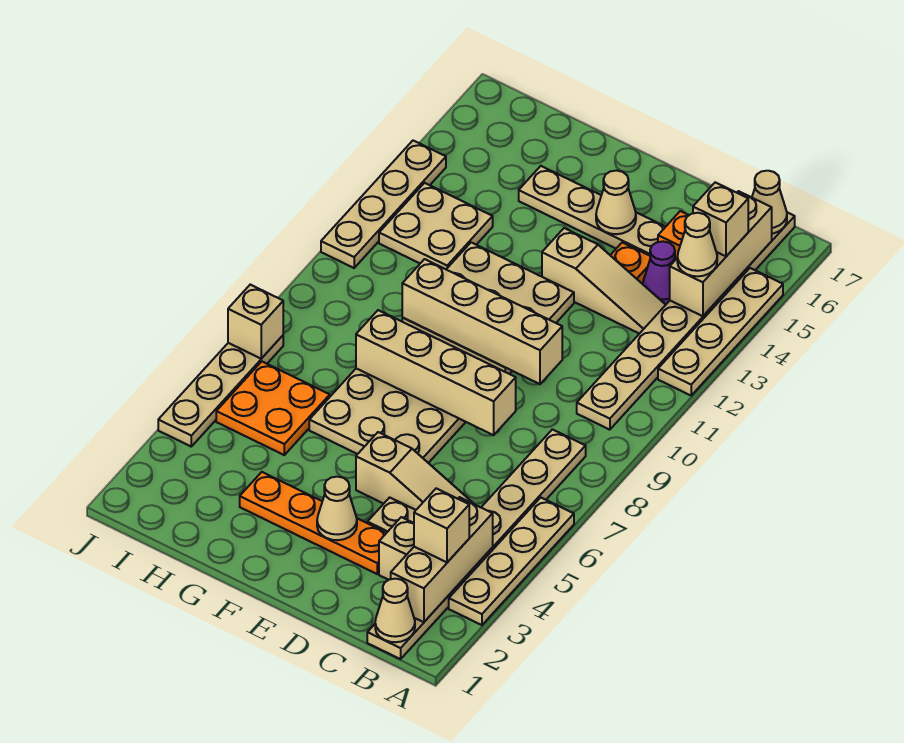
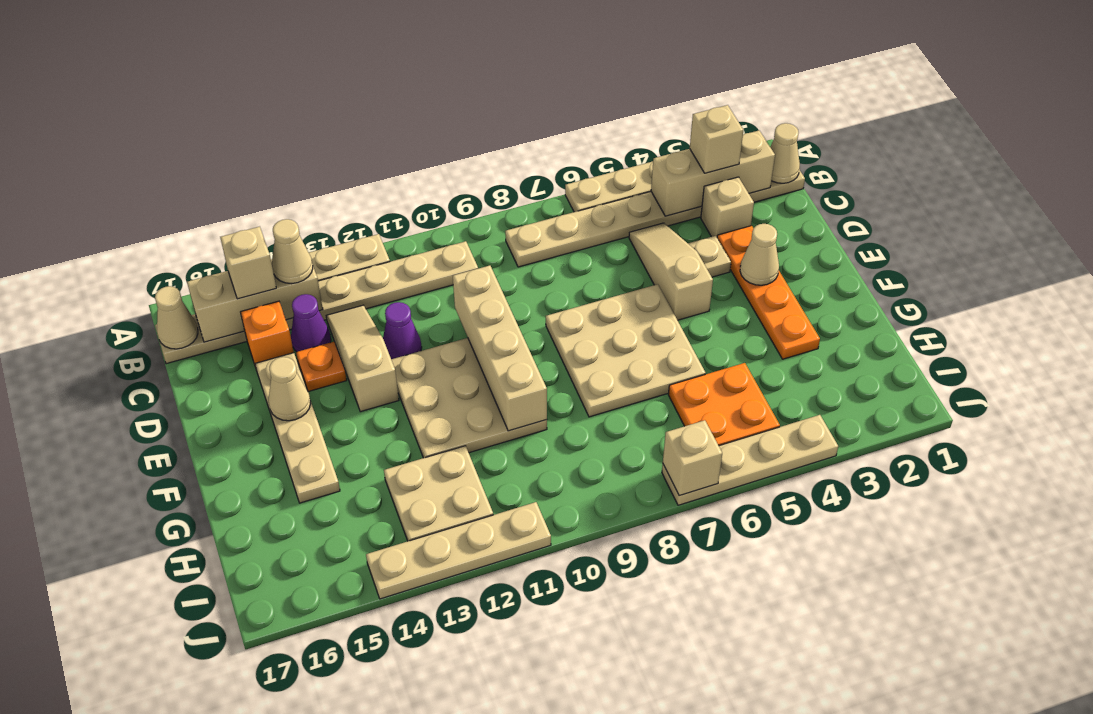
tan 1x4 brick [356,310,516,435] -> none
none -> purple 1x1 cone [383,302,422,359]

